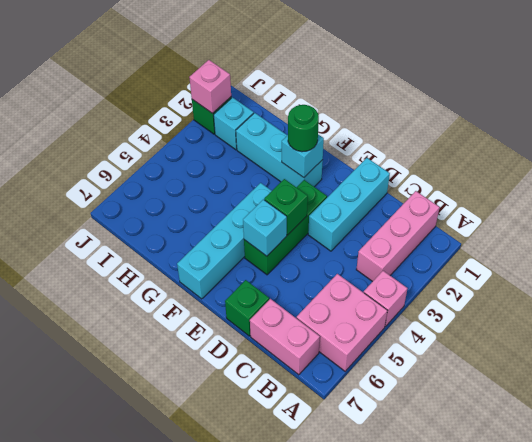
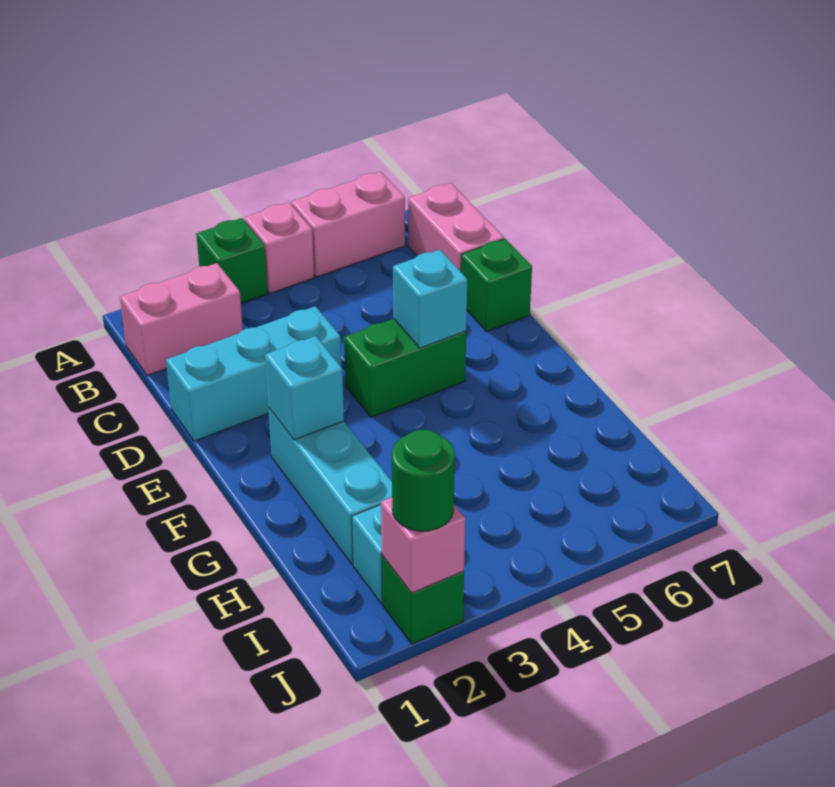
pink 2x2 brick [297,274,387,371] -> pink 1x2 brick [291,172,405,277]
pink 1x3 brick [356,191,440,282] -> pink 1x2 brick [120,263,243,375]
green 1x3 brick [244,180,327,275] -> green 1x2 brick [344,319,466,417]
green 1x1 brick [264,179,308,235] -> green 1x1 brick moved to [196,218,268,303]
green 1x1 round brick [288,105,319,152] -> green 1x1 round brick moved to [392,430,455,531]
cyan 1x4 brick [177,183,271,299] -> none

